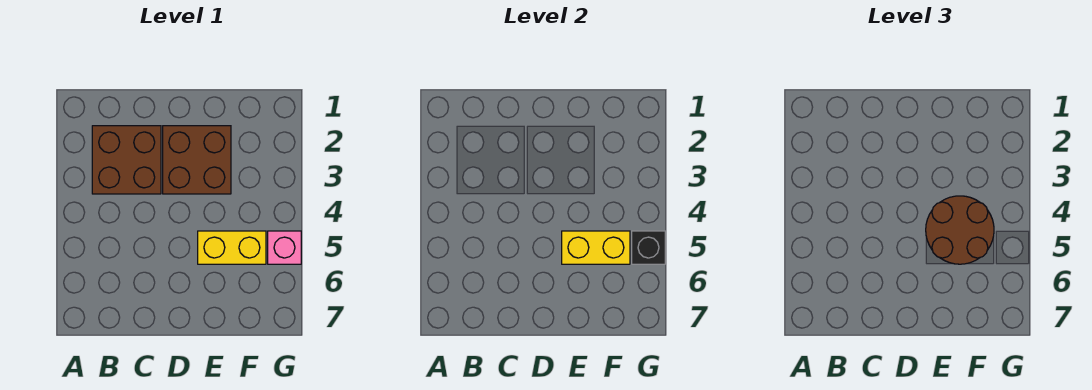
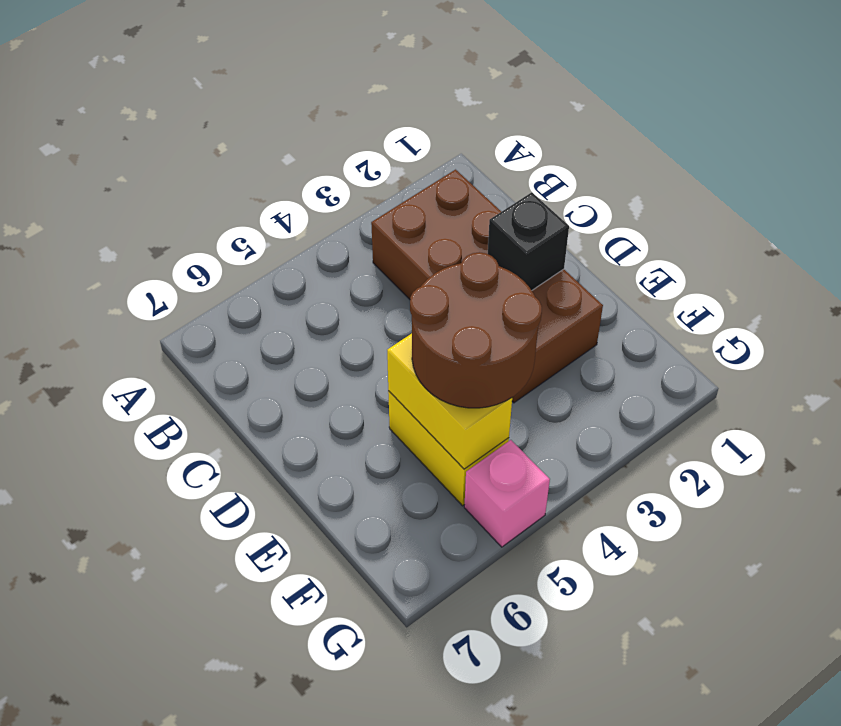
black 1x1 brick [632,231,665,264] -> black 1x1 brick moved to [488,192,569,290]

